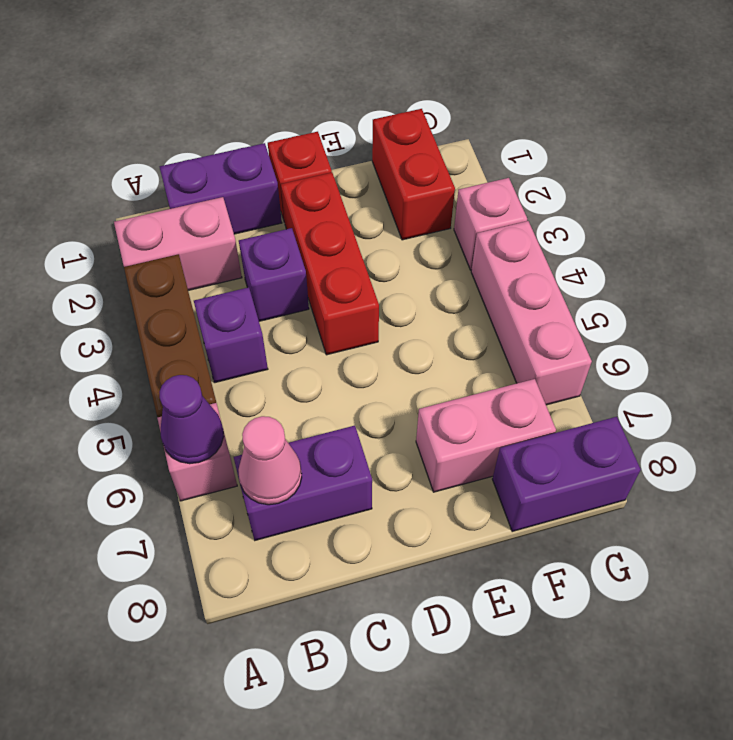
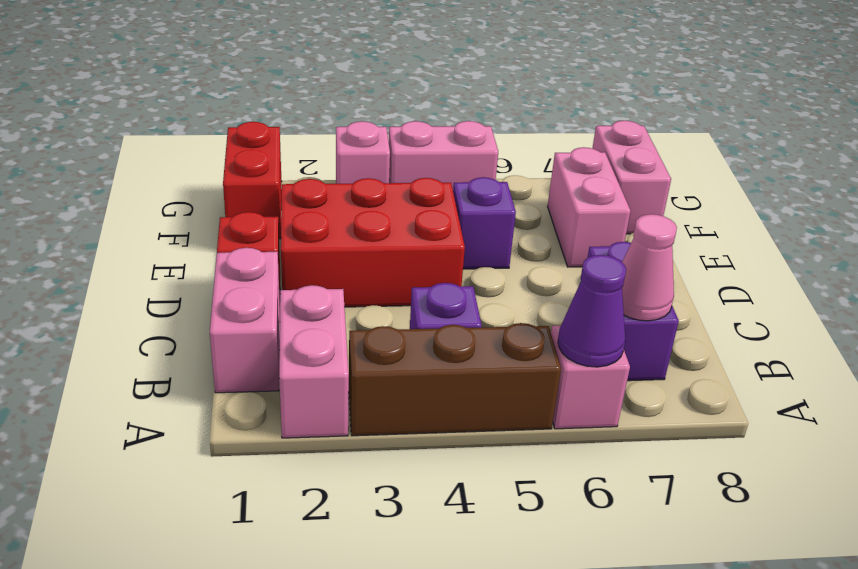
purple 1x2 brick [160,143,282,234] -> pink 1x2 brick [210,248,280,393]
purple 1x1 brick [239,228,309,321] -> purple 1x1 brick moved to [453,177,516,269]
red 1x3 brick [281,173,379,355] -> red 2x3 brick [281,178,465,307]
red 1x2 brick [372,109,455,240] -> red 1x2 brick turned to [223,122,282,239]
purple 1x2 brick [492,417,641,532] -> pink 1x2 brick [592,121,671,234]
pink 1x3 brick [471,221,592,405] -> pink 1x2 brick [389,121,498,189]

